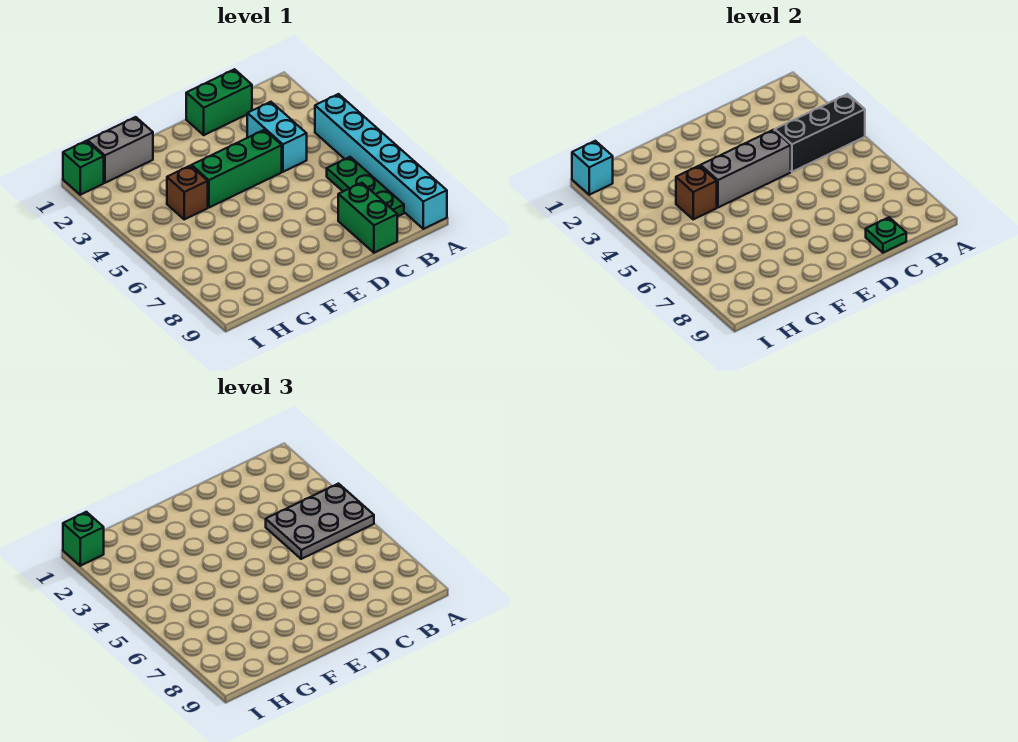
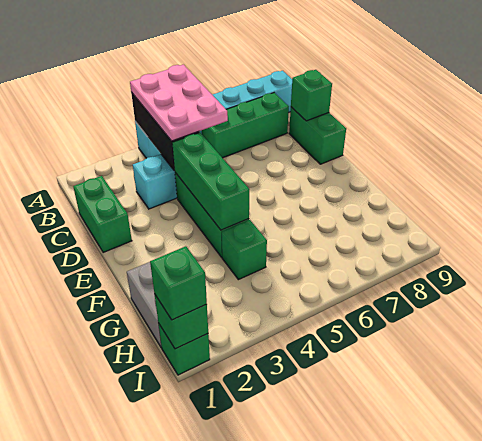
grey 2x3 plate [266,484,374,559] -> pink 2x3 plate [130,65,228,141]
green 1x3 plate [327,157,404,217] -> green 1x3 brick [202,93,289,158]
green 1x2 brick [338,183,397,253] -> green 1x2 brick turned to [289,107,346,164]
green 1x1 plate [866,218,906,253] -> green 1x1 brick [291,70,332,121]
grey 1x3 brick [701,130,791,207] -> green 1x3 brick [172,132,249,230]
brown 1x1 brick [167,166,208,219] -> green 1x1 brick [222,220,267,280]
brown 1x1 brick [676,166,717,219] -> none
cyan 1x1 brick [572,141,613,195] -> green 1x1 brick [155,295,208,349]

